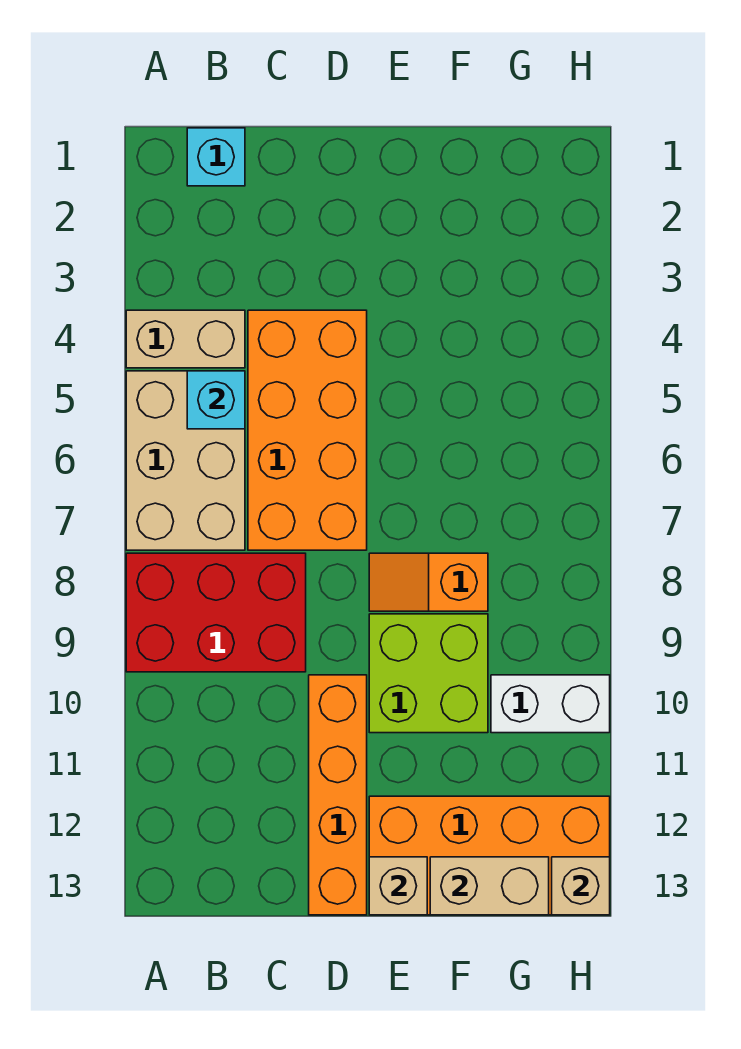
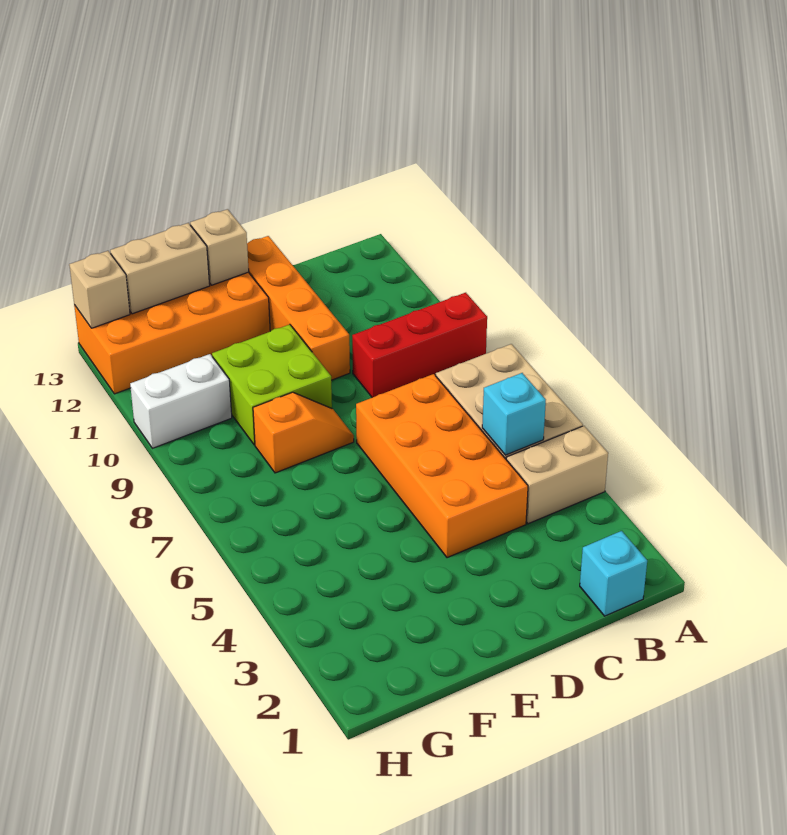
red 2x3 brick [126,553,306,672] -> red 1x3 brick [352,293,487,398]

